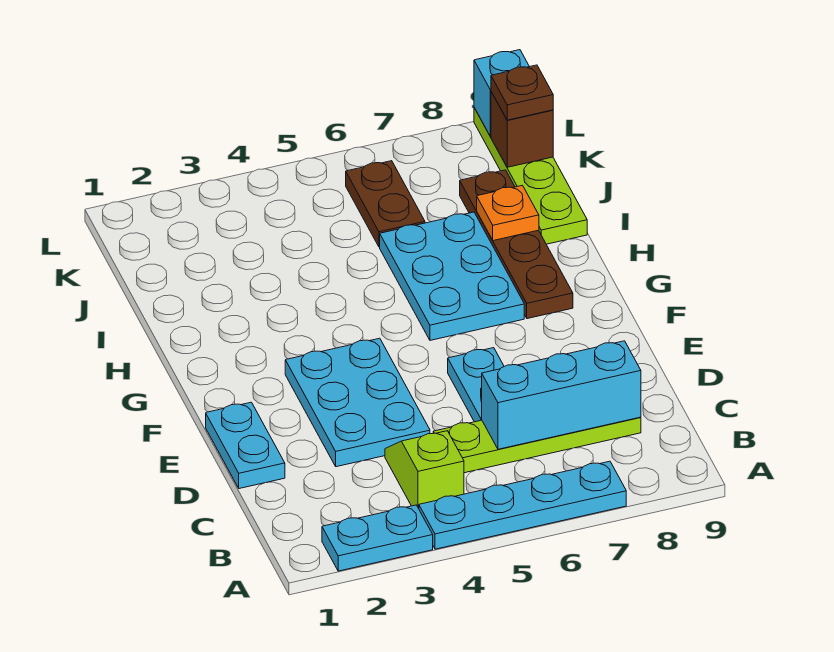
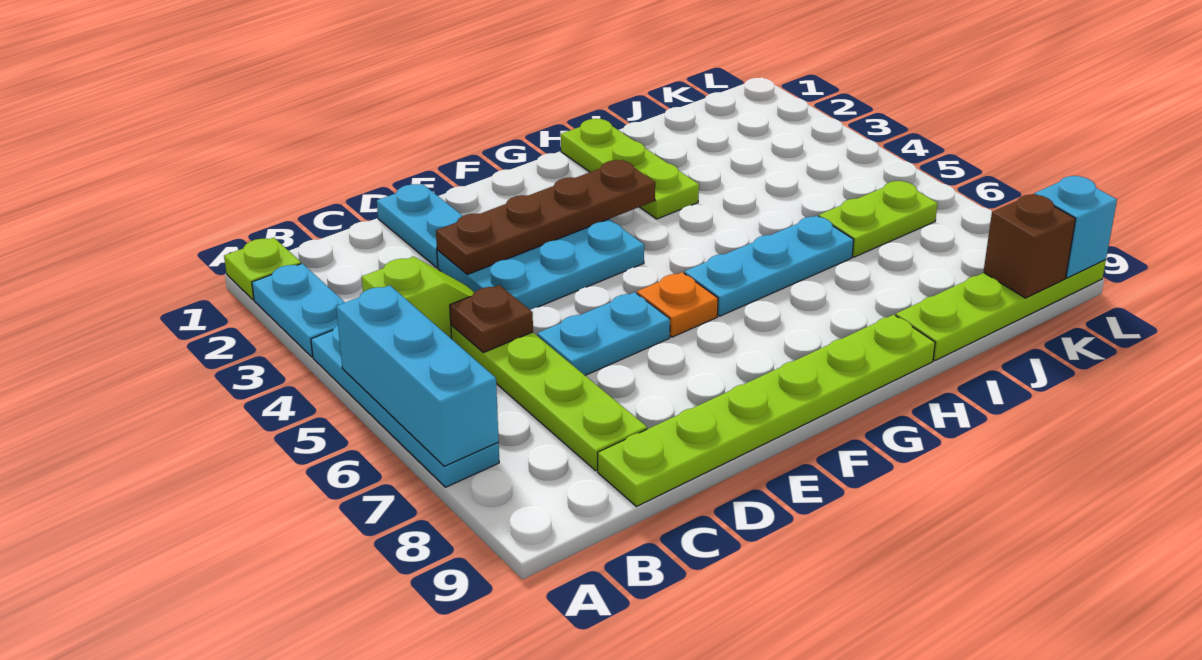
none -> lime 1x1 plate [224,238,301,300]
cyan 1x3 brick [482,341,641,449] -> cyan 1x3 brick moved to [336,285,499,466]
none -> lime 1x6 plate [598,315,935,507]
cyan 1x2 plate [206,402,285,489] -> cyan 1x2 plate turned to [377,184,462,267]
cyan 2x3 plate [380,212,524,340] -> cyan 1x3 plate [684,216,854,316]
brown 1x4 plate [460,170,573,319] -> brown 1x4 plate moved to [436,160,655,275]
none -> lime 1x3 plate [561,119,699,219]
orange 1x1 plate [477,185,539,241] -> orange 1x1 plate moved to [637,272,718,337]
brown 1x2 plate [346,161,425,247] -> lime 1x2 plate [819,181,938,257]
brown 1x1 plate [491,65,553,120] -> brown 1x1 plate moved to [450,285,533,353]

